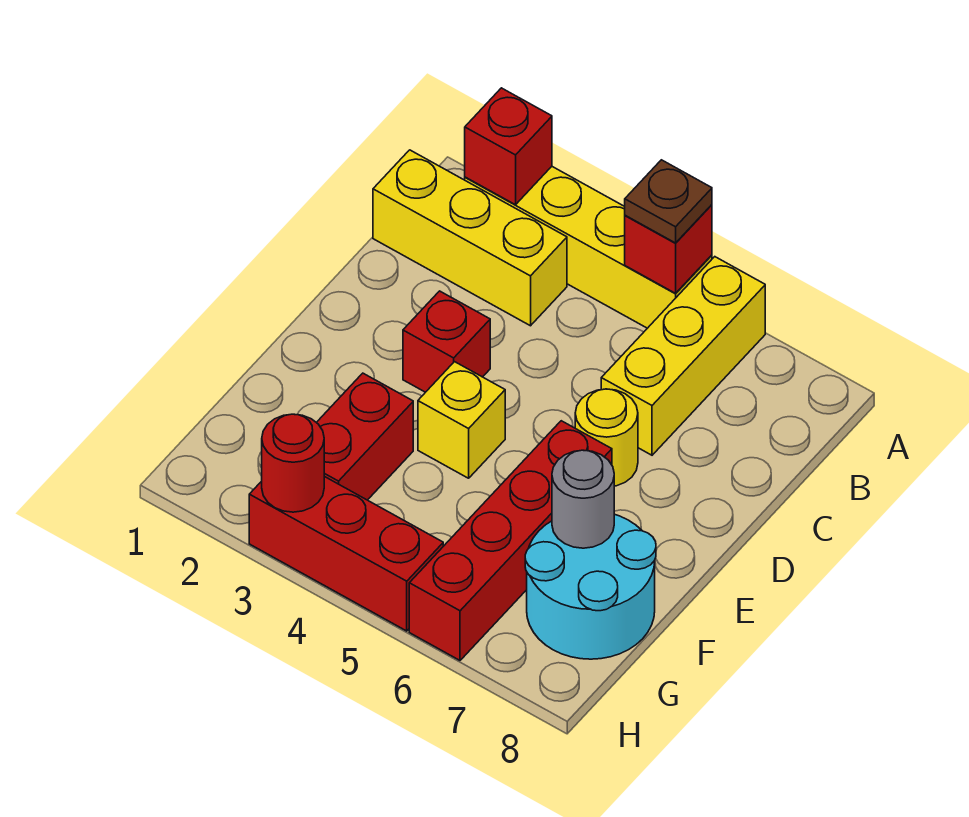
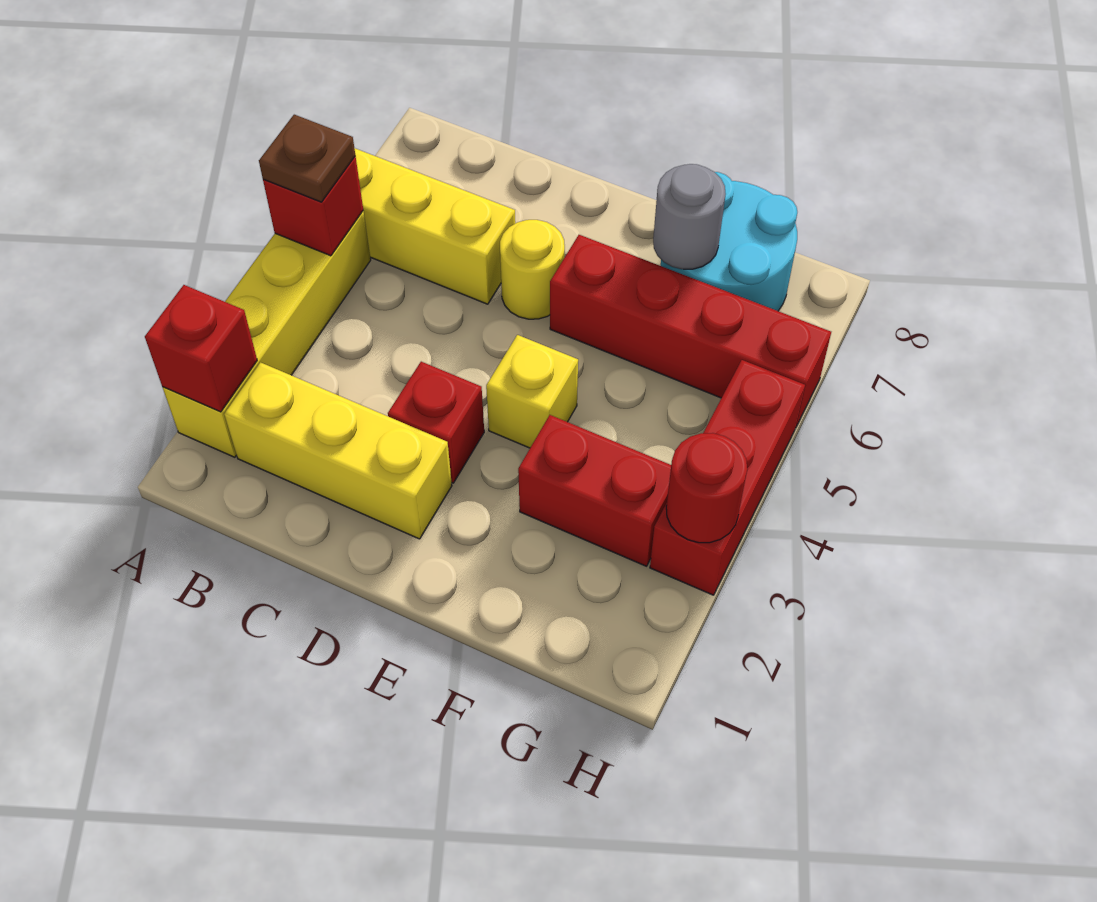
yellow 1x3 brick [373,150,567,326] -> yellow 1x3 brick turned to [224,362,452,539]

